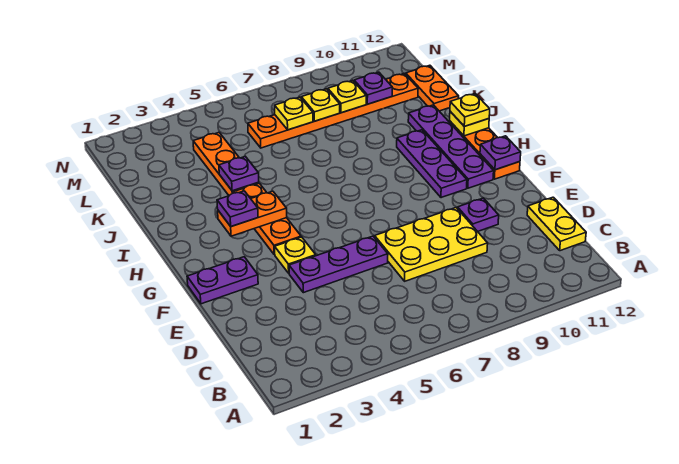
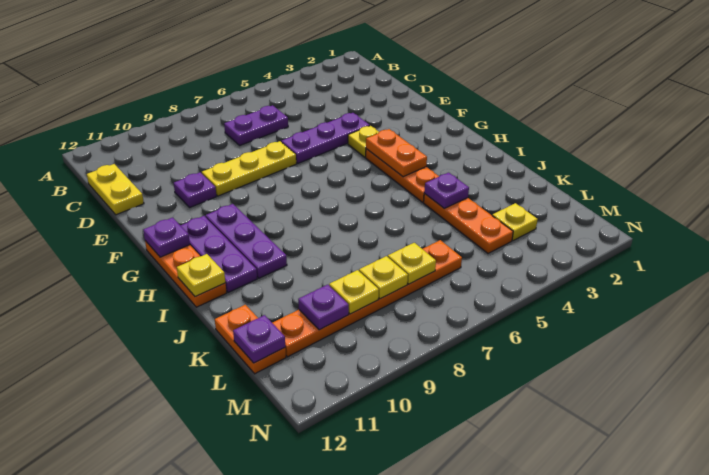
yellow 2x3 plate [375,208,488,281] -> yellow 1x3 plate [202,141,296,196]
purple 1x2 plate [187,257,258,304] -> purple 1x2 plate moved to [224,105,288,145]
purple 1x4 plate [408,105,494,188] -> purple 1x3 plate [180,216,257,293]
orange 1x2 plate [218,191,287,236] -> orange 1x2 plate turned to [366,129,427,177]
purple 1x1 plate [217,191,258,226] -> purple 1x1 plate moved to [233,315,285,363]
yellow 1x1 plate [450,94,490,126] -> yellow 1x1 plate moved to [492,203,538,241]

